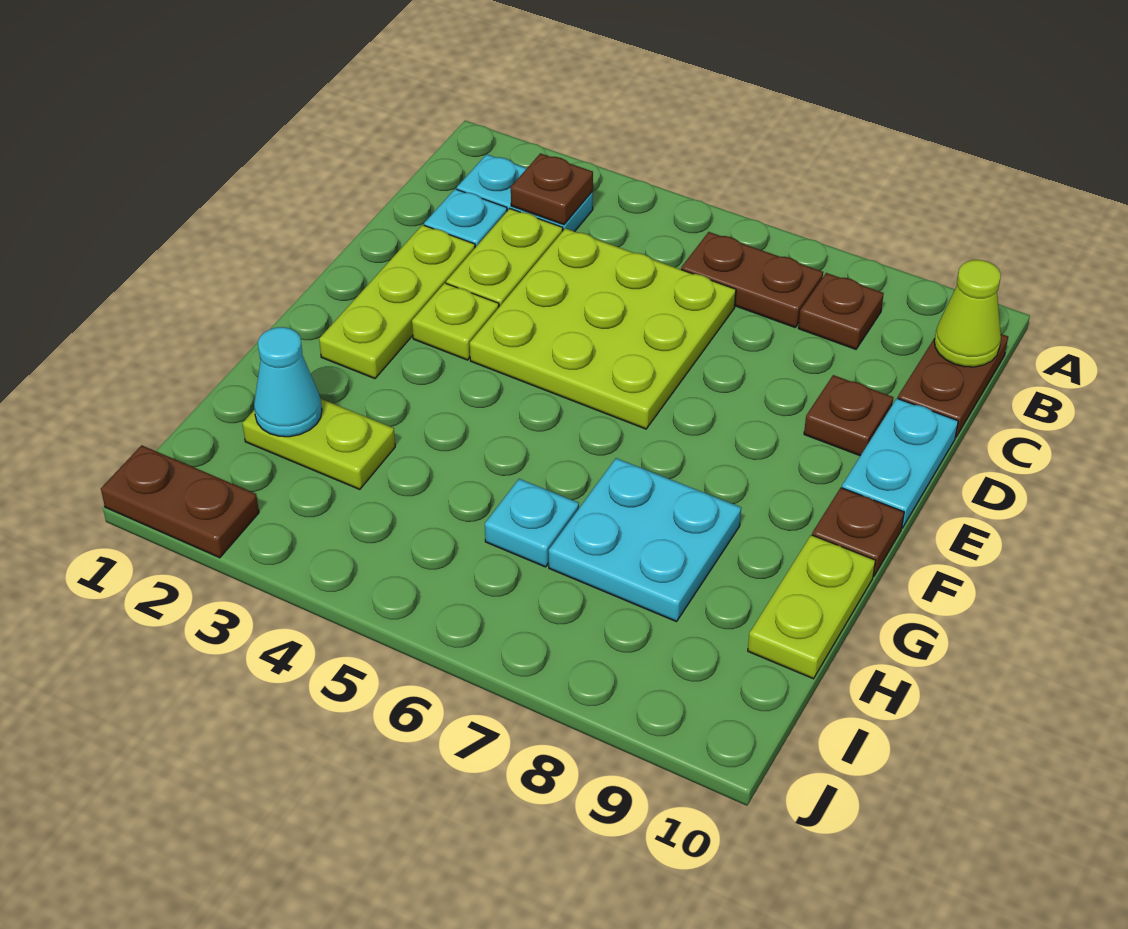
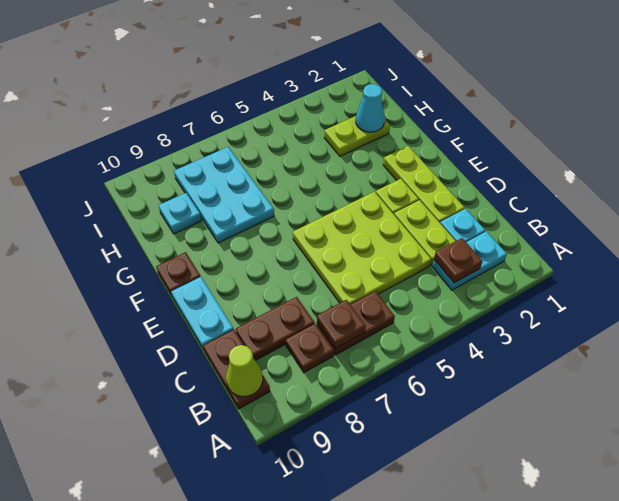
brown 1x1 plate [804,375,893,456] -> brown 1x1 plate moved to [317,300,366,349]
cyan 2x2 plate [549,458,741,622] -> cyan 2x3 plate [174,147,274,243]
lime 1x2 plate [748,535,876,679] -> none
cyan 1x1 plate [485,479,579,567] -> cyan 1x1 plate moved to [158,193,202,234]
brown 1x2 plate [101,445,259,558] -> brown 1x2 plate moved to [236,297,314,361]

